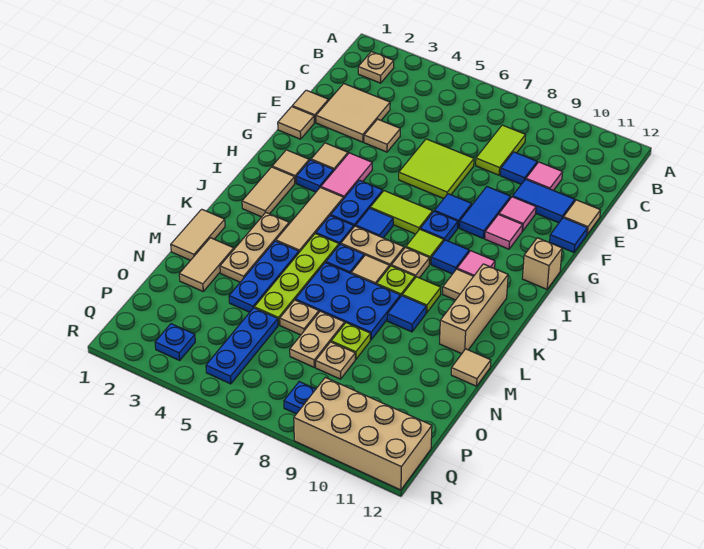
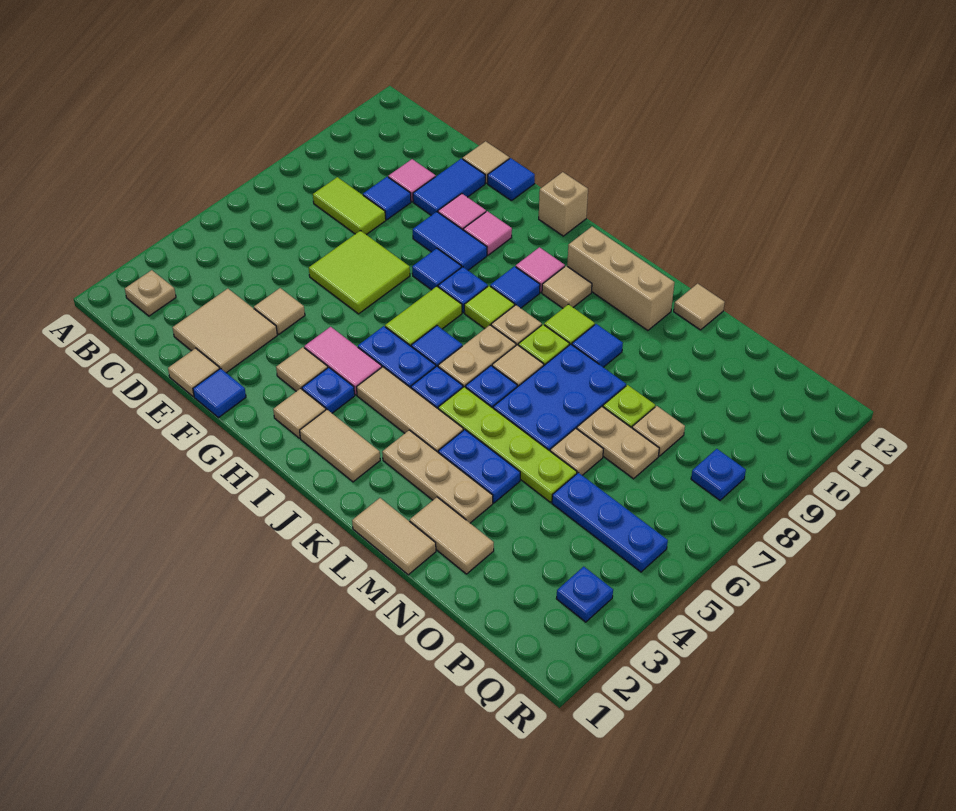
tan 1x1 tile [278,107,314,139] -> blue 1x1 tile [193,369,246,418]
blue 1x3 plate [229,241,299,312] -> blue 1x2 plate [438,430,520,503]
tan 2x4 brick [294,377,432,490] -> none

